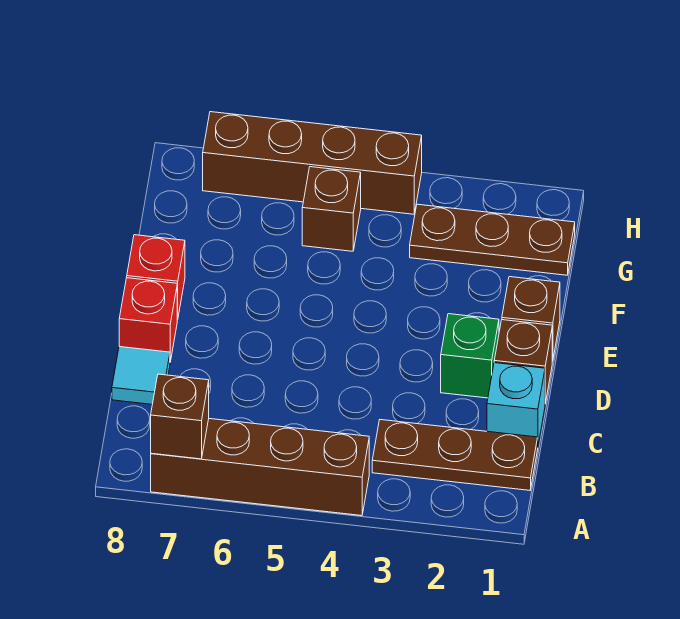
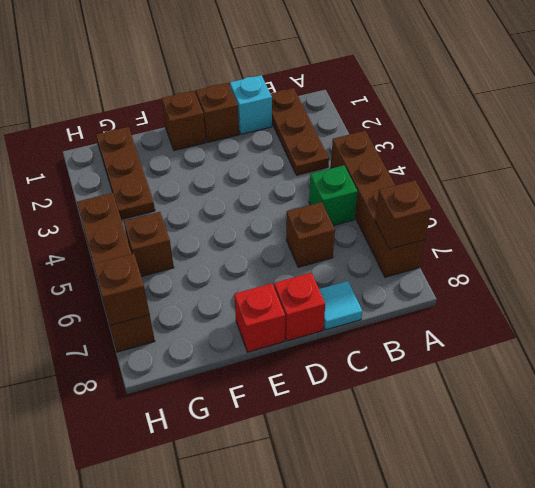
none -> brown 1x1 brick [286,202,335,267]
green 1x1 brick [441,314,499,398] -> green 1x1 brick moved to [309,165,358,226]
none -> brown 1x1 brick [93,253,150,326]

